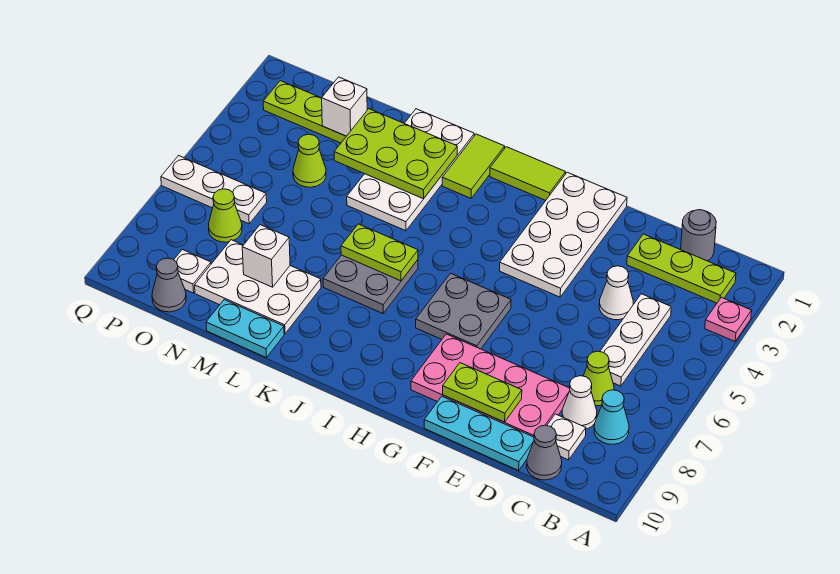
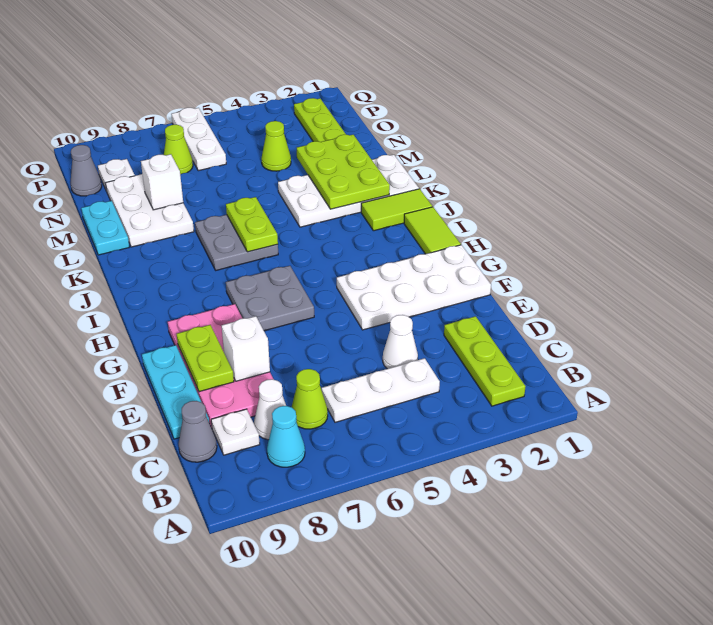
pink 1x1 plate [705,297,752,341] -> none
grey 1x1 round brick [681,210,716,261] -> none
white 1x1 brick [322,77,367,136] -> white 1x1 brick moved to [222,316,270,381]

